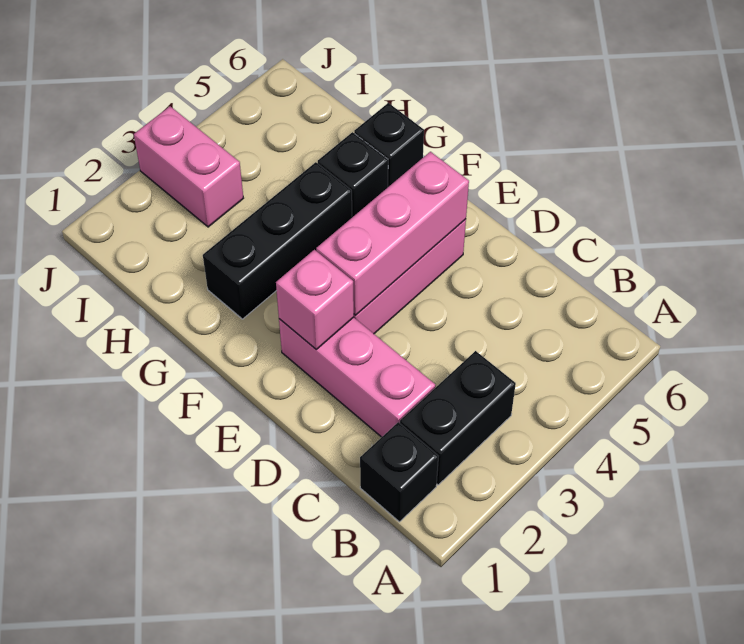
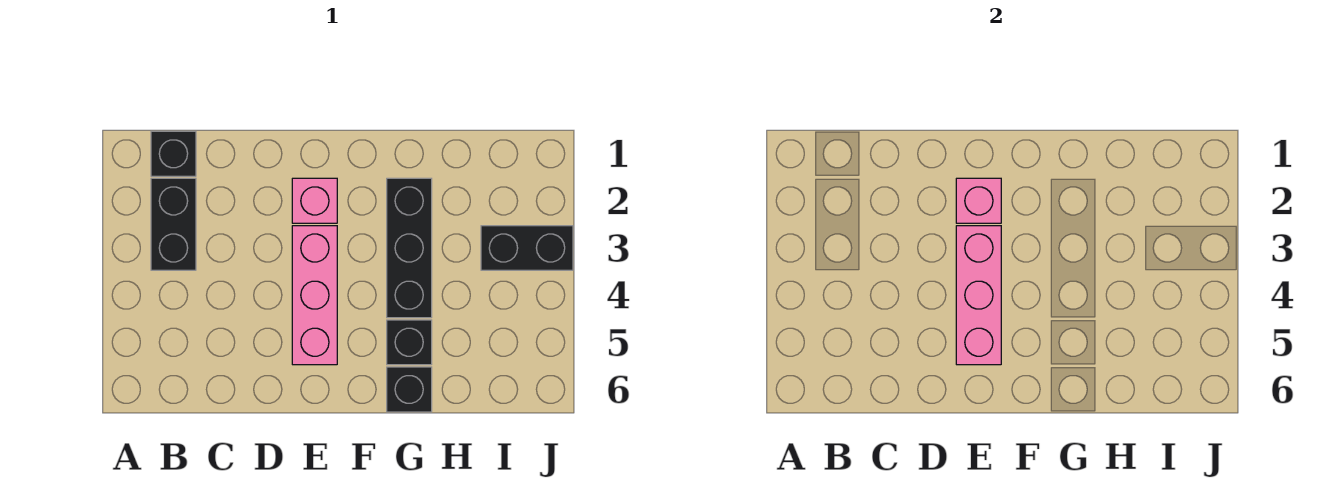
pink 1x3 brick [279,317,435,437] -> pink 1x1 brick [292,178,337,223]
pink 1x2 brick [134,106,243,227] -> black 1x2 brick [481,226,573,270]

